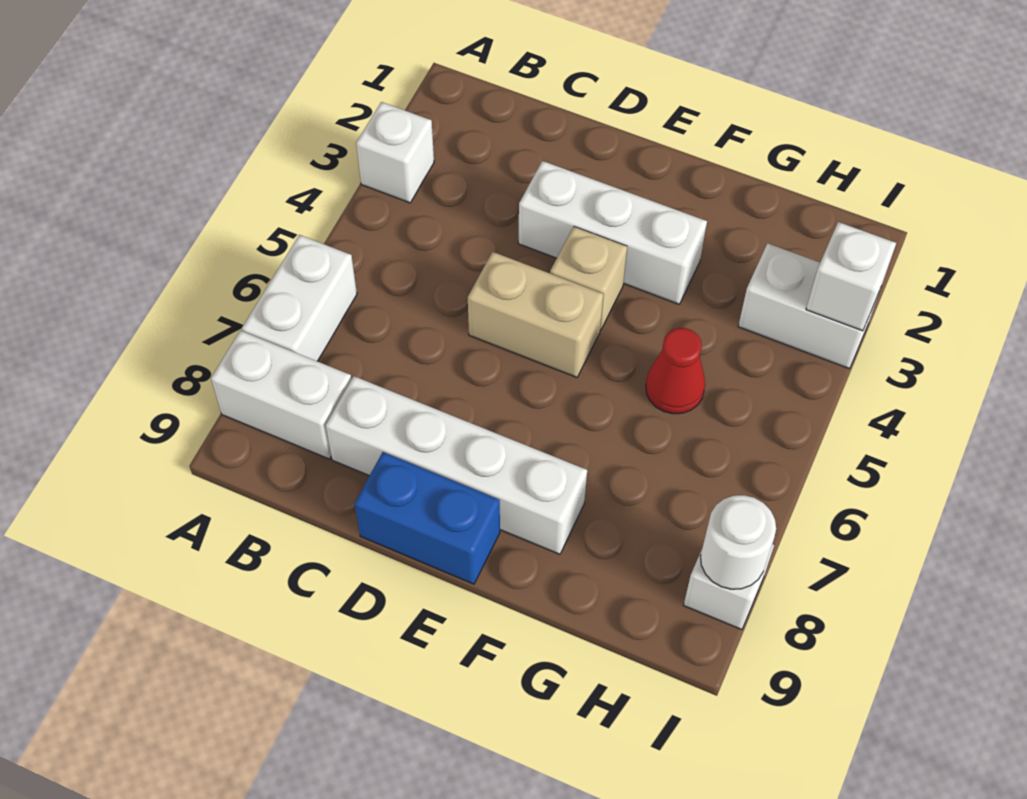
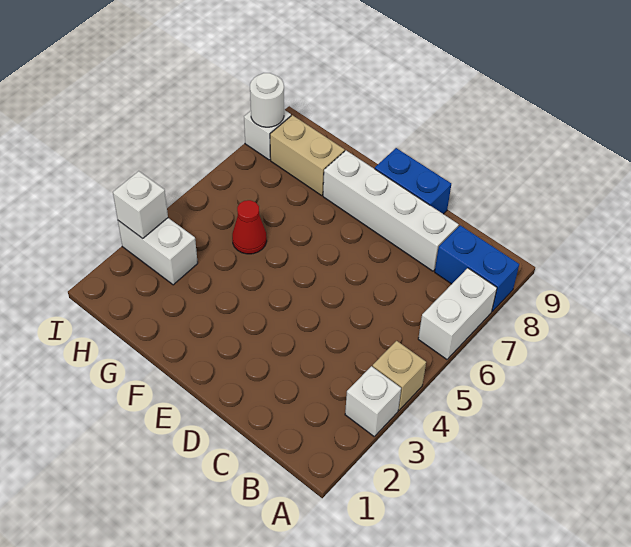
white 1x2 brick [211,331,352,459] -> blue 1x2 brick [435,225,519,311]
white 1x3 brick [518,161,707,304] -> none
tan 1x2 brick [468,252,603,377] -> tan 1x2 brick moved to [270,115,345,195]
tan 1x1 brick [550,227,627,330] -> tan 1x1 brick moved to [372,341,426,410]

